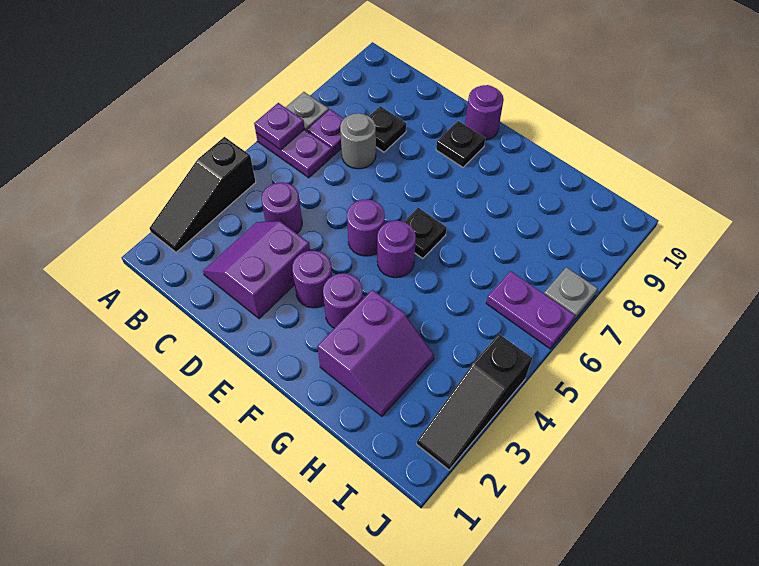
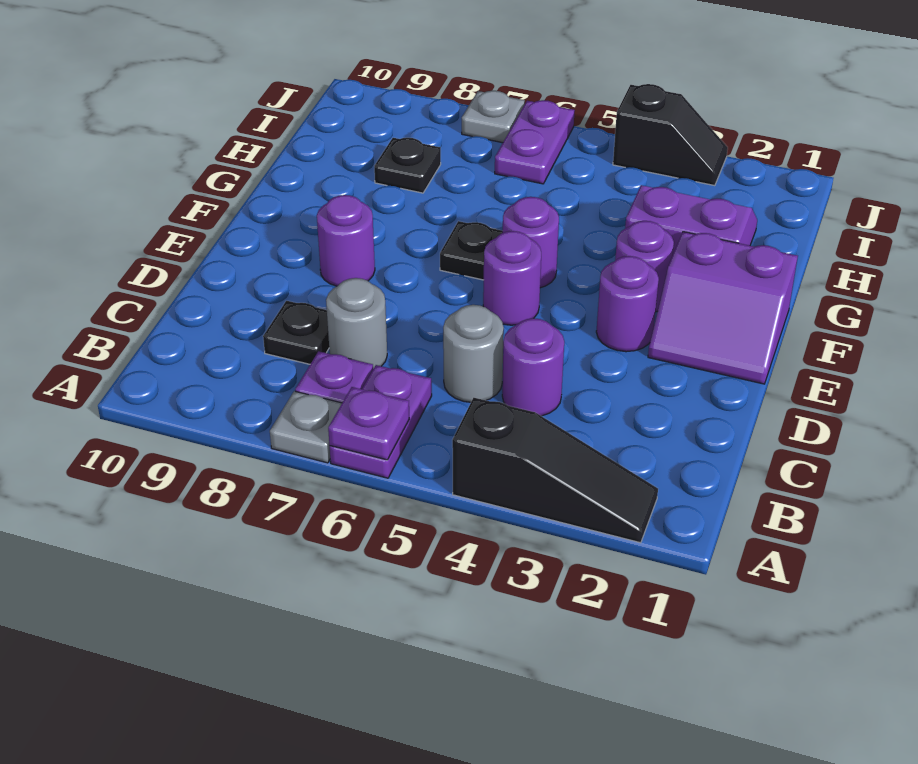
purple 2x2 slope [203,221,310,319] -> purple 2x2 slope moved to [648,232,798,384]
none -> grey 1x1 round brick [443,305,504,402]
black 1x1 plate [436,121,485,167] -> black 1x1 plate moved to [374,138,441,193]
purple 1x1 round brick [465,85,504,140] -> purple 1x1 round brick moved to [317,195,375,286]
black 1x3 slope [417,334,532,470] -> black 1x2 slope [613,84,728,186]

